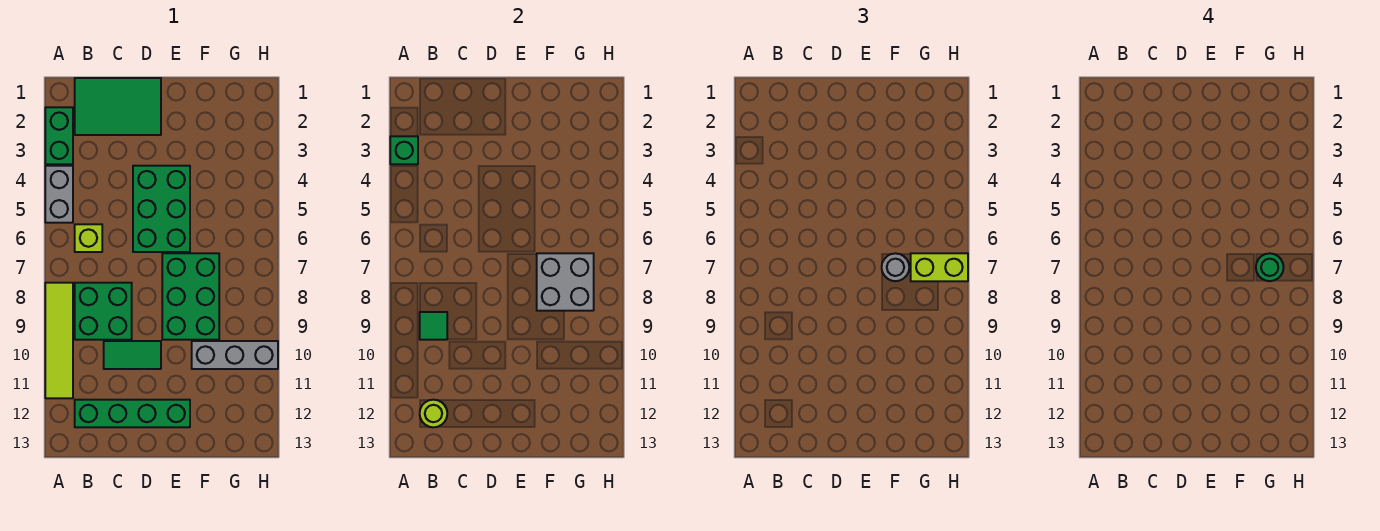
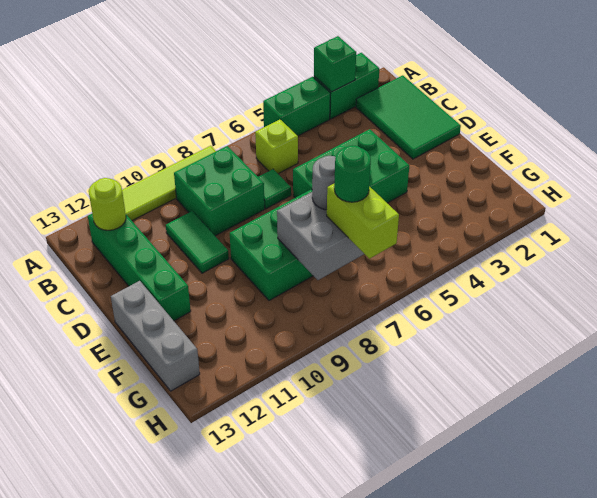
grey 1x2 brick [45,166,73,223] -> green 1x2 brick [263,77,330,136]
green 1x1 tile [420,312,447,340] -> green 1x1 tile moved to [259,169,291,209]
grey 1x3 brick [192,341,278,369] -> grey 1x3 brick moved to [111,281,200,391]

